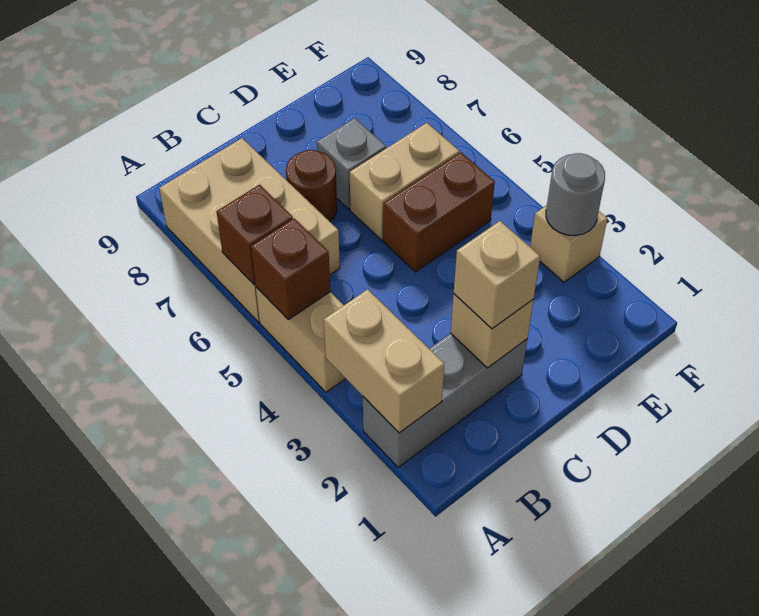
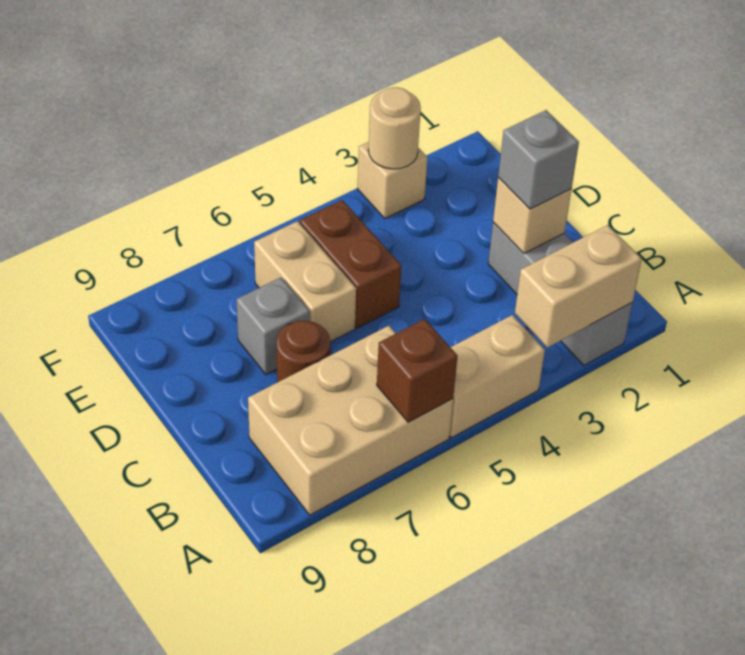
brown 1x1 brick [251,218,330,320] -> none
tan 1x1 brick [454,221,540,329] -> grey 1x1 brick [498,110,579,209]
grey 1x1 round brick [546,153,605,236] -> tan 1x1 round brick [368,87,421,169]

